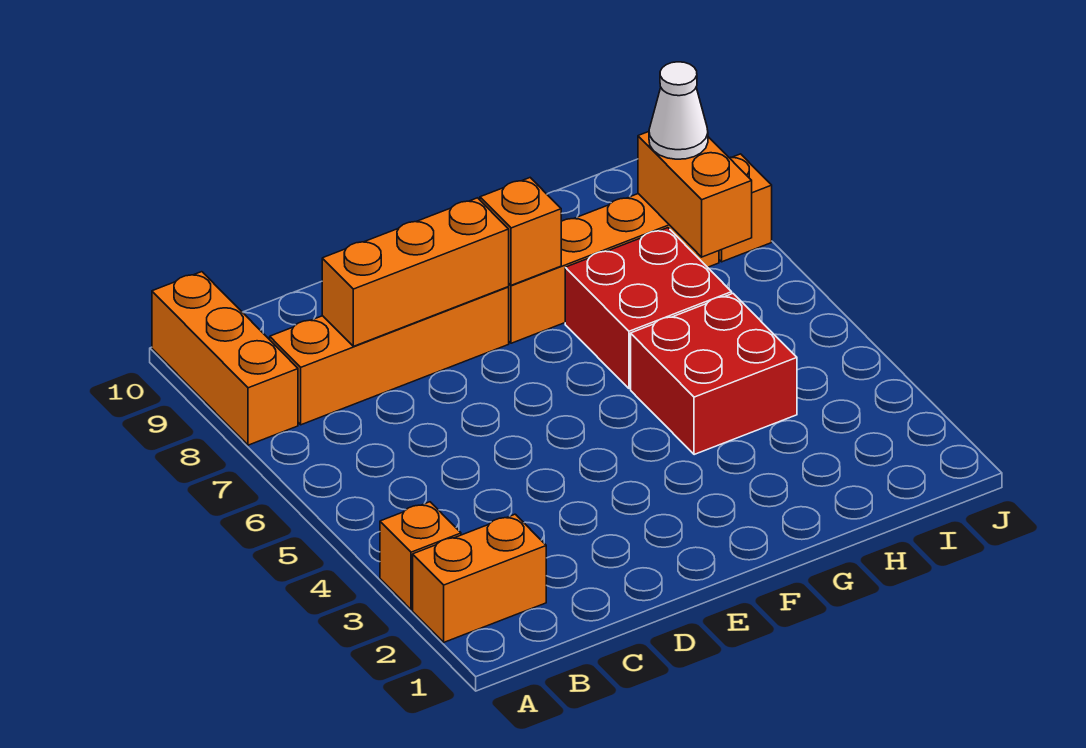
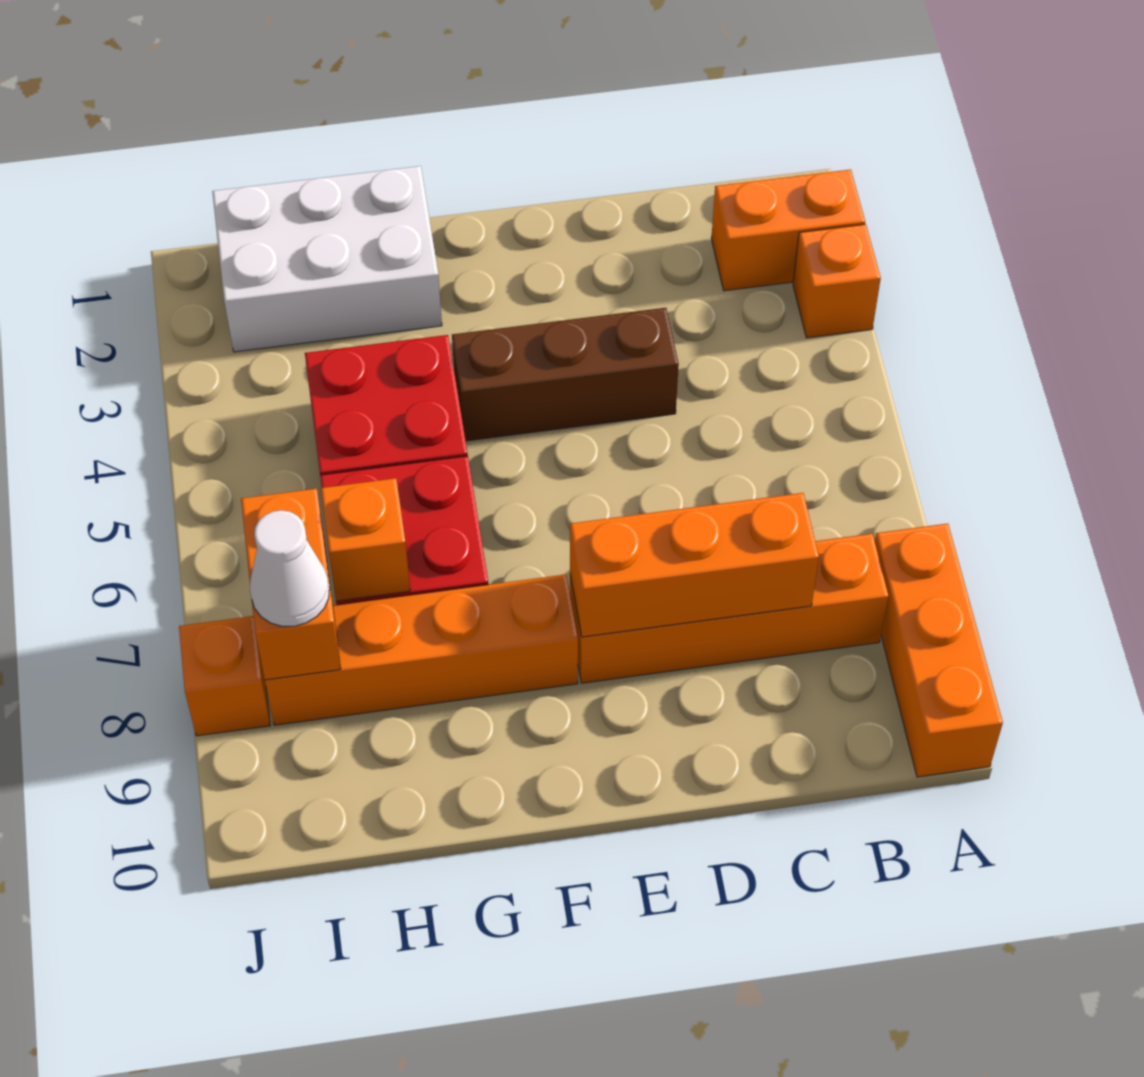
none -> brown 1x3 brick [452,308,679,441]
orange 1x1 brick [480,178,561,285] -> orange 1x1 brick moved to [321,478,410,601]
none -> white 2x3 brick [212,166,442,352]

